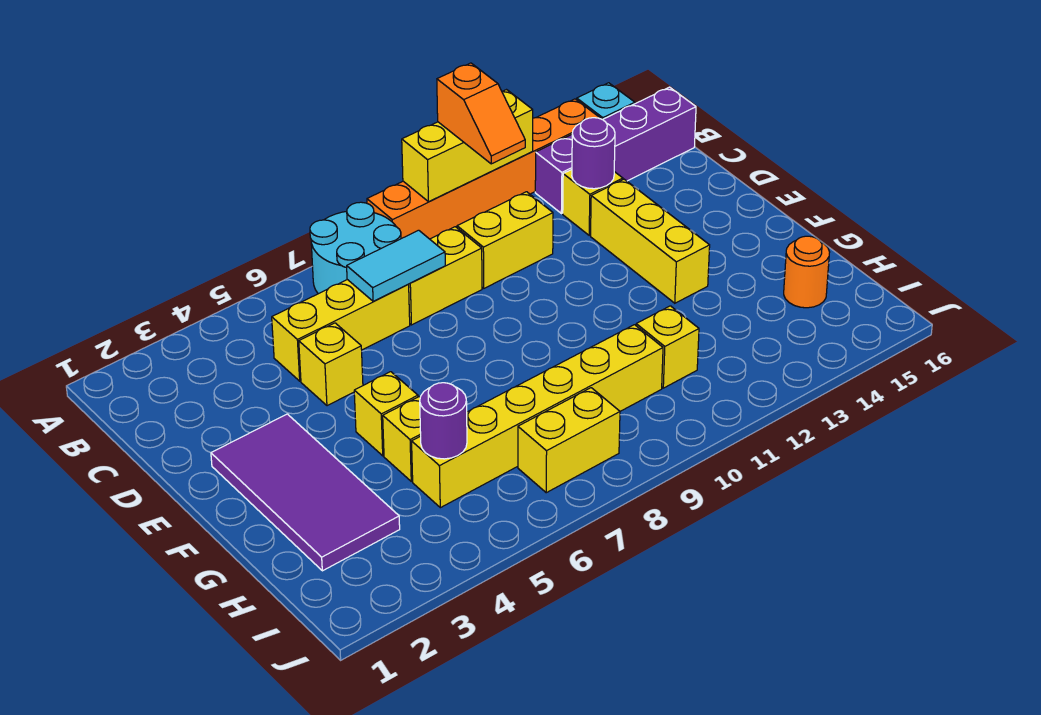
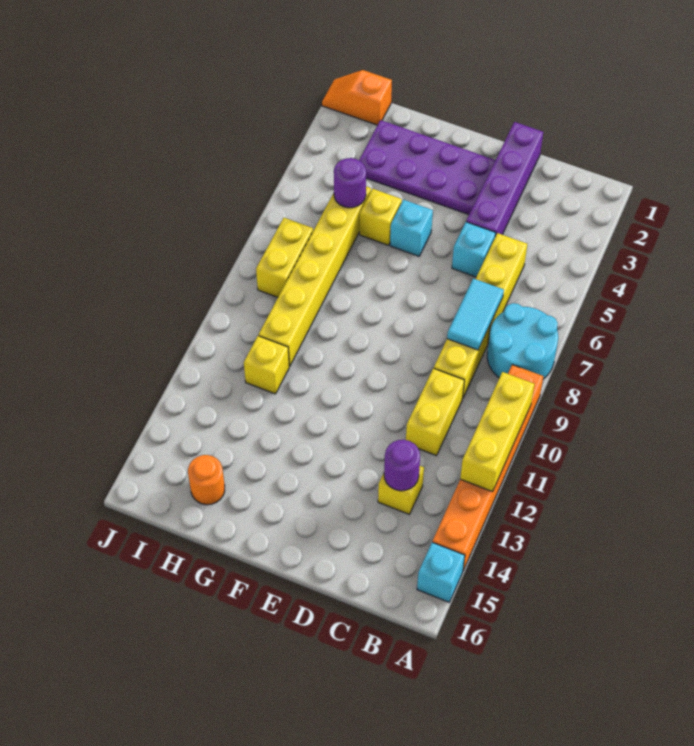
orange 1x2 slope [437,63,525,164] -> orange 1x2 slope moved to [322,70,392,125]
purple 1x4 brick [535,87,696,214] -> purple 1x4 brick moved to [466,122,543,236]
yellow 1x1 brick [299,323,363,406] -> cyan 1x1 brick [452,222,496,277]
yellow 1x3 brick [591,179,710,303] -> none
purple 2x4 tile [211,414,400,571] -> purple 2x4 plate [359,120,495,215]
yellow 1x1 brick [354,372,418,456] -> cyan 1x1 brick [390,200,433,256]

